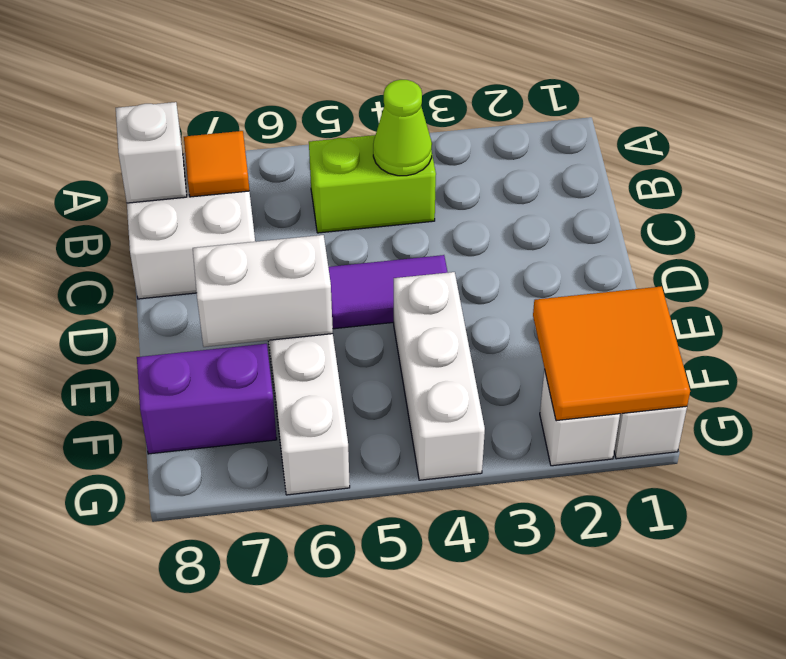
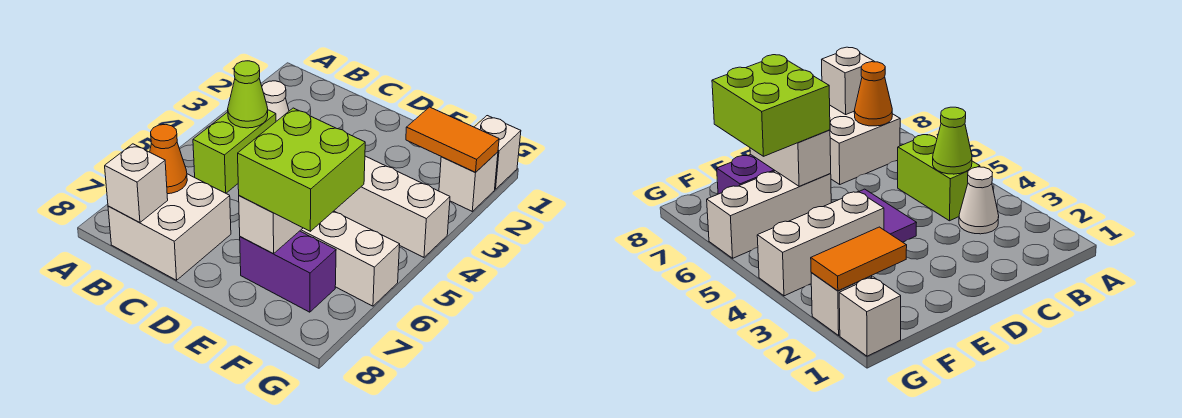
none -> white 1x1 cone [262,81,289,121]
orange 1x1 tile [184,131,249,197] -> orange 1x1 cone [150,125,187,194]
none -> lime 2x2 brick [238,108,365,231]
orange 2x2 tile [533,286,690,421] -> orange 1x2 tile [406,107,499,172]
purple 1x2 brick [137,344,277,454] -> purple 1x2 brick turned to [240,231,336,312]

